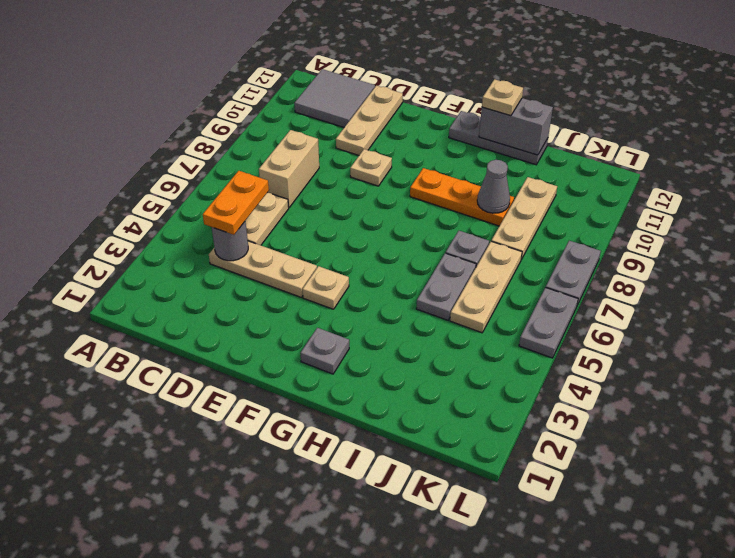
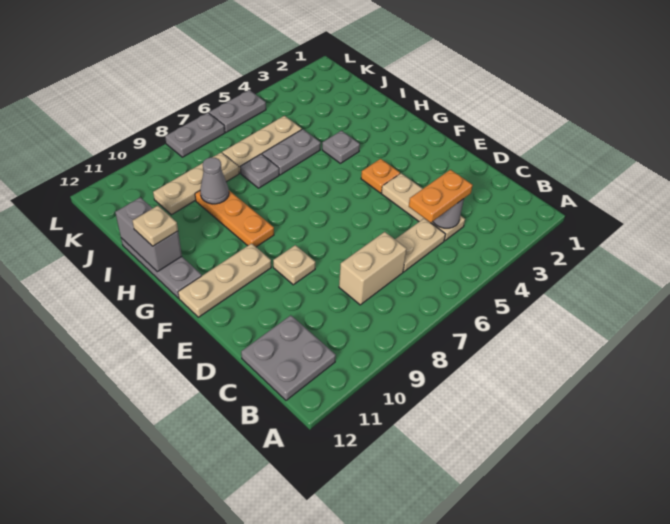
grey 2x2 tile [294,69,375,127] -> grey 2x2 plate [241,315,336,400]
tan 1x3 plate [336,86,403,155] -> tan 1x3 plate moved to [178,243,271,317]
tan 1x1 plate [302,266,349,309] -> orange 1x1 plate [361,159,400,193]
grey 1x1 plate [301,328,349,374] -> grey 1x1 plate moved to [322,131,360,163]

